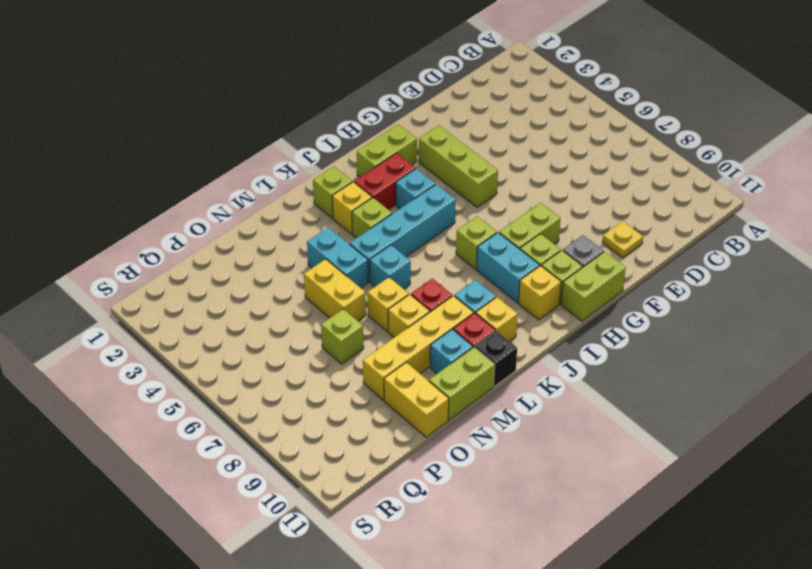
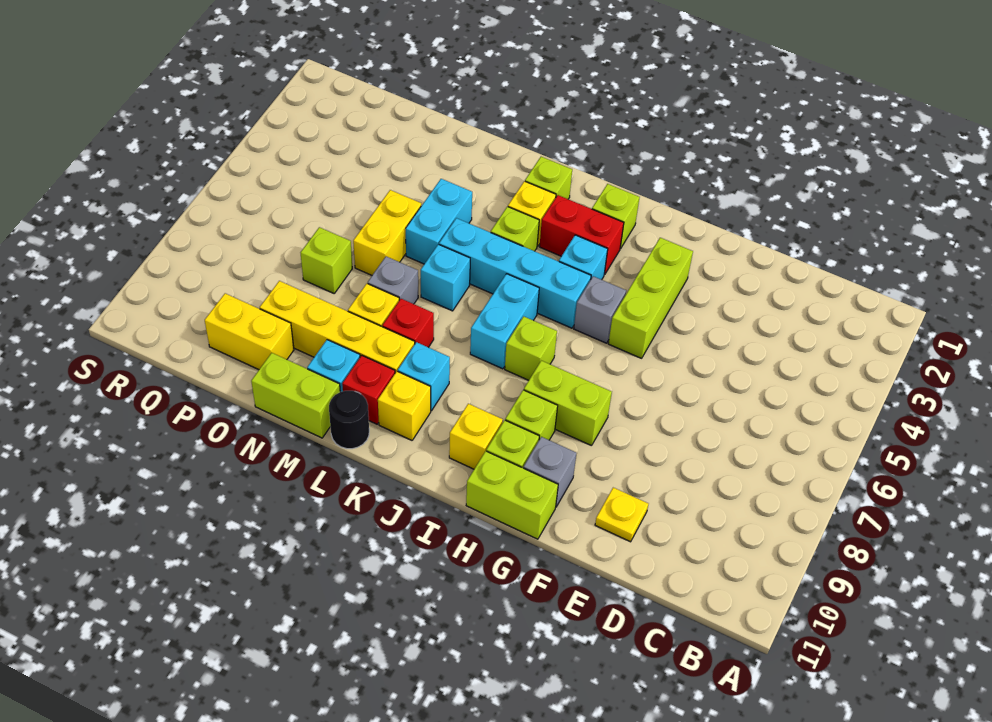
lime 1x2 brick [357,124,417,177] -> lime 1x1 brick [592,184,640,249]
none -> grey 1x1 brick [574,276,626,343]
cyan 1x2 brick [477,233,539,303] -> cyan 1x2 brick moved to [470,274,539,369]
black 1x1 brick [475,331,517,386] -> black 1x1 round brick [329,391,369,449]
yellow 1x1 brick [367,277,409,332] -> grey 1x1 brick [368,256,418,304]
yellow 1x2 brick [384,362,449,437] -> yellow 1x2 brick turned to [205,293,294,370]

